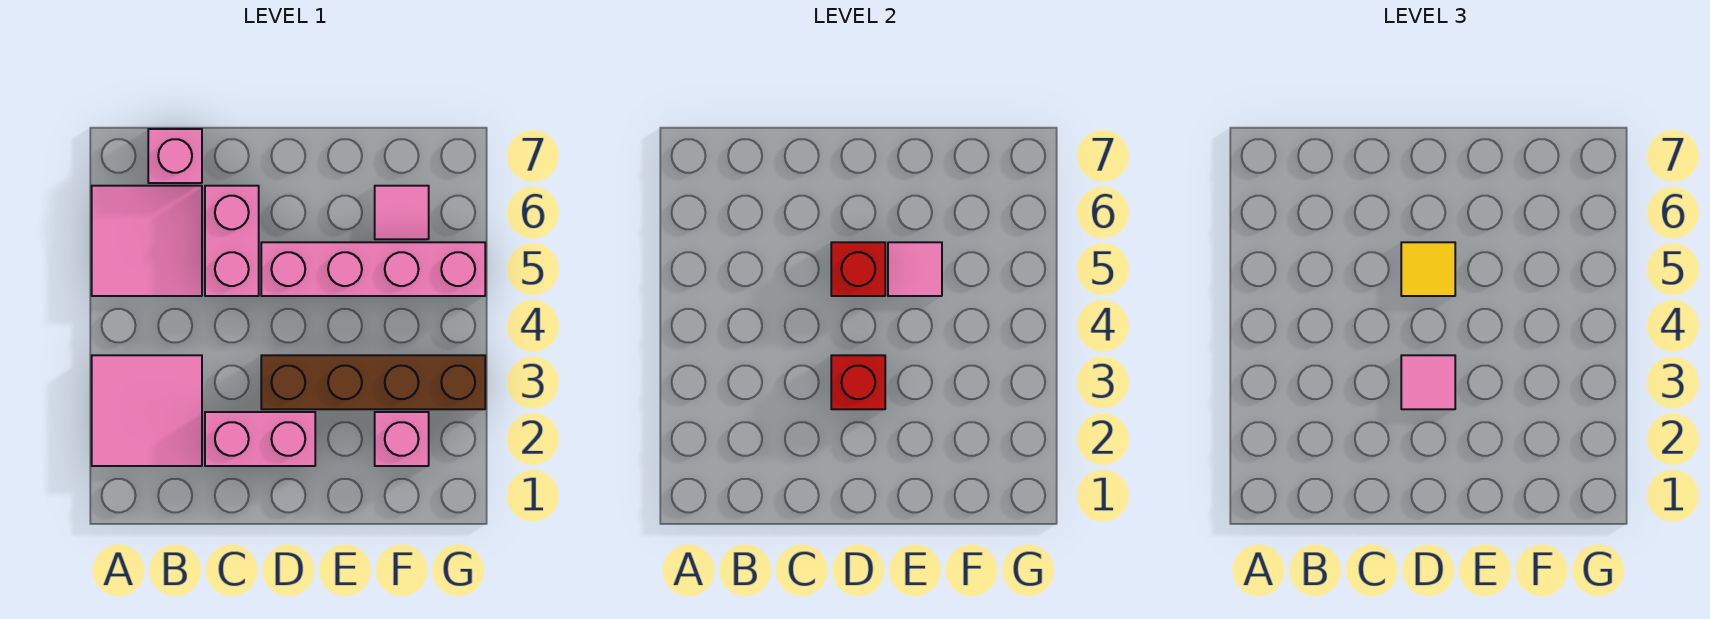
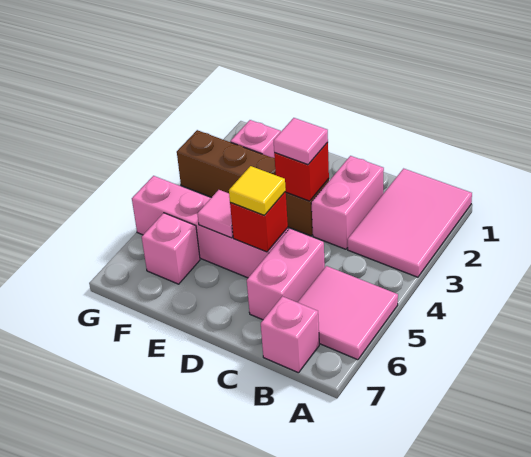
pink 2x2 tile [92,355,202,466] -> pink 2x3 tile [348,169,472,277]
pink 1x2 brick [205,412,315,466] -> pink 1x2 brick turned to [311,156,384,249]
pink 1x1 tile [375,186,429,239] -> pink 1x1 brick [142,213,200,284]

